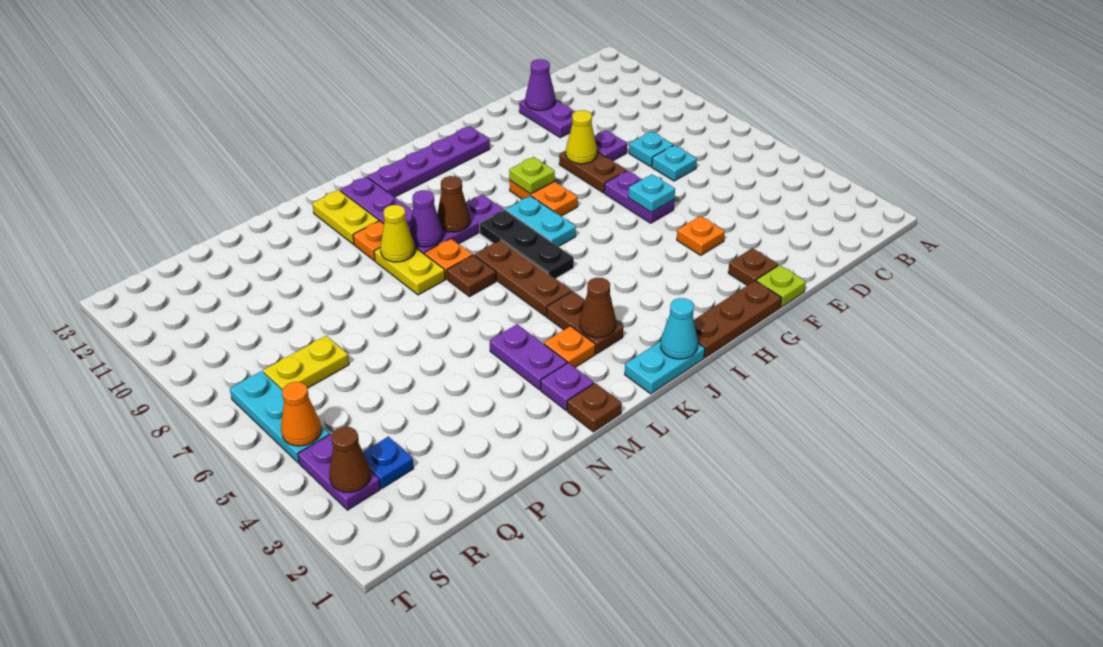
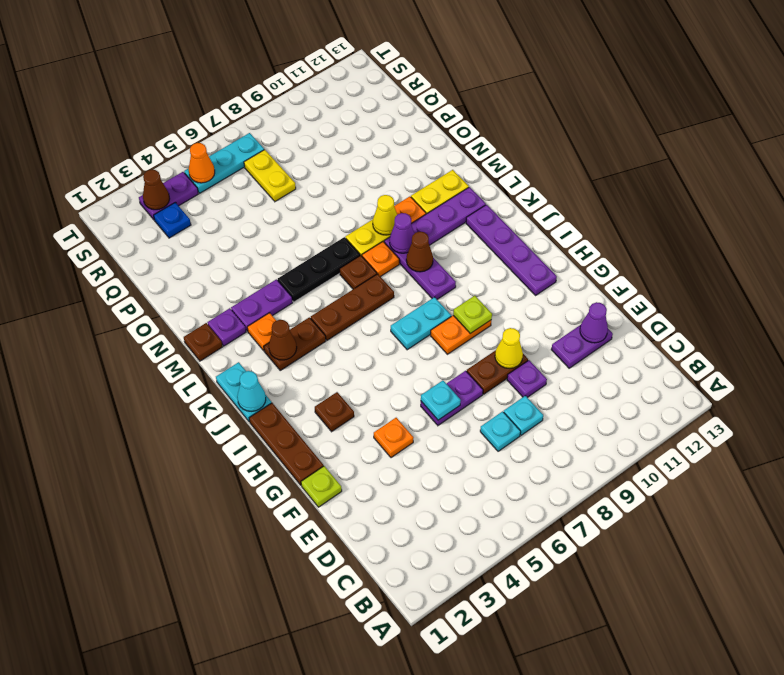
brown 1x1 plate [728,248,778,285] -> brown 1x1 plate moved to [315,392,354,432]
black 1x3 plate [479,210,574,279] -> black 1x3 plate moved to [278,237,360,302]

